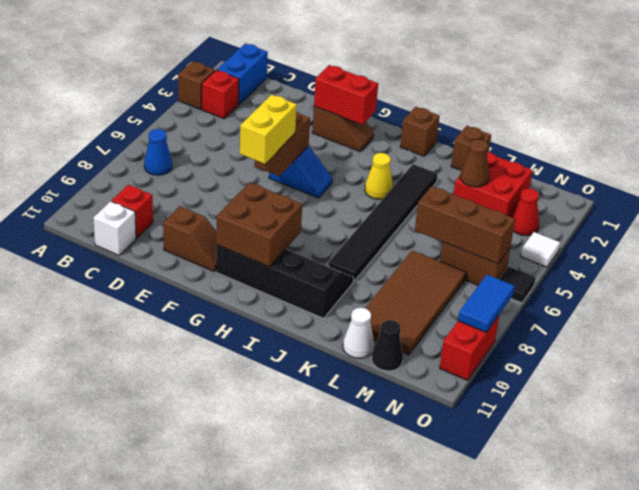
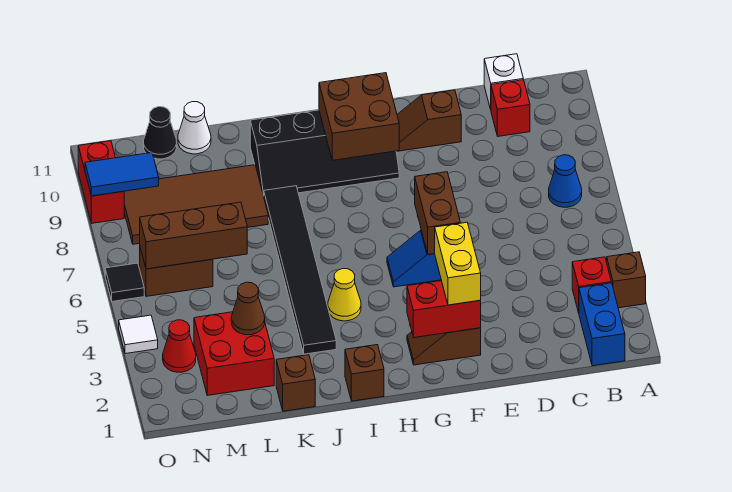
yellow 1x2 brick [240,95,297,164] -> yellow 1x2 brick moved to [435,222,481,305]
brown 2x4 tile [365,250,466,355] -> brown 2x4 tile turned to [124,165,268,244]
blue 1x2 tile [458,275,515,332] -> blue 1x2 tile turned to [85,153,159,196]

